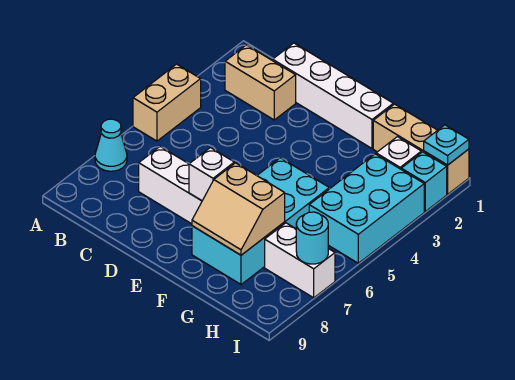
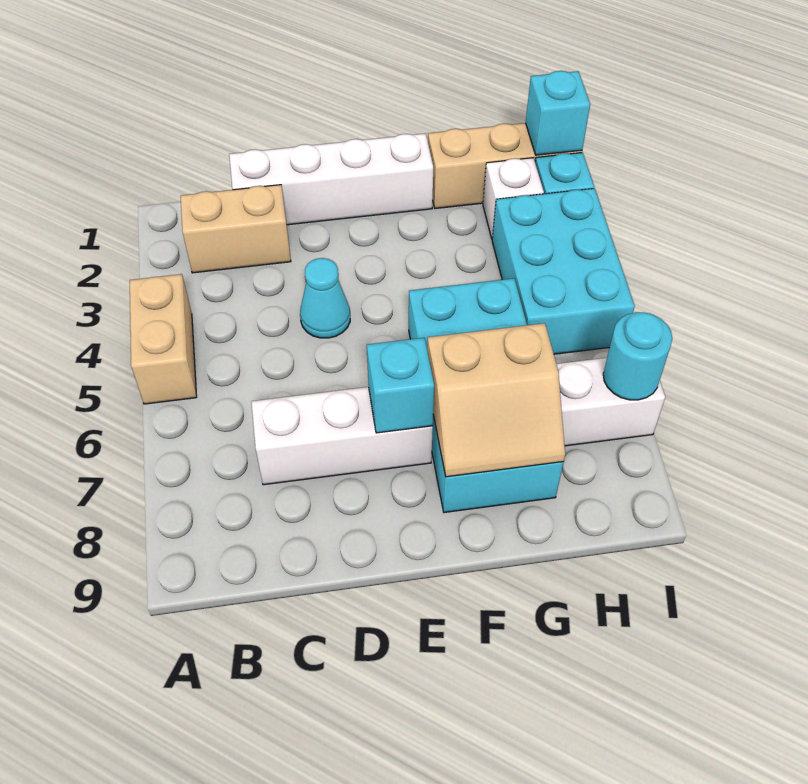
cyan 1x1 cone [95,119,127,171] -> cyan 1x1 cone moved to [300,258,350,338]
white 1x1 brick [189,148,234,201] -> cyan 1x1 brick [367,338,434,433]
cyan 1x1 plate [424,125,469,165] -> cyan 1x1 brick [526,71,590,155]

